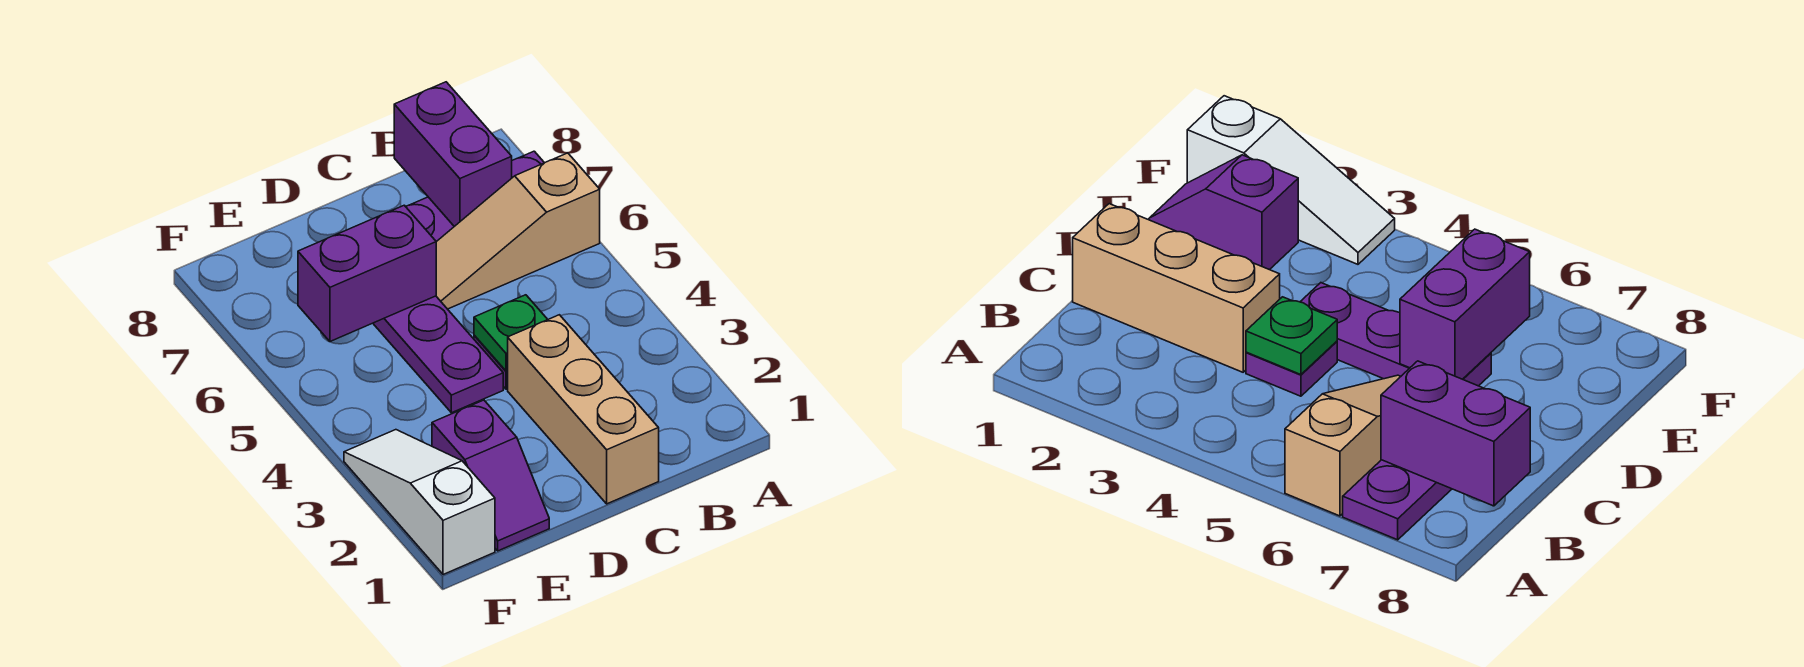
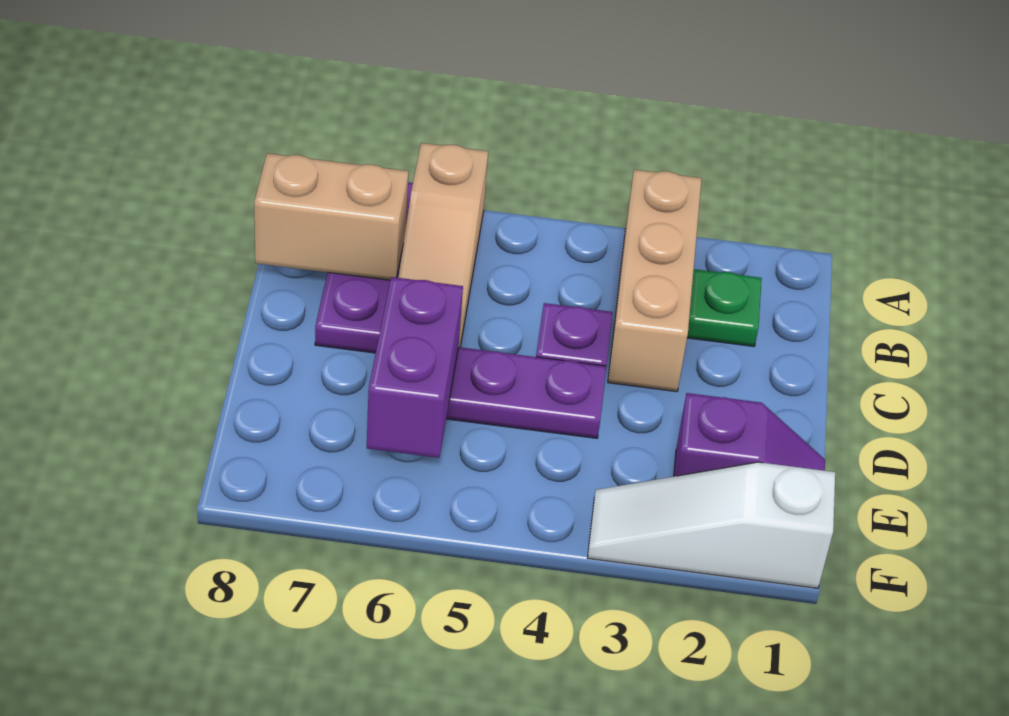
purple 1x2 brick [394,82,512,226] -> tan 1x2 brick [254,153,409,280]
tan 1x3 brick [508,315,659,504] -> tan 1x3 brick turned to [608,170,702,392]
green 1x1 plate [474,295,548,371] -> green 1x1 plate moved to [687,269,762,346]

